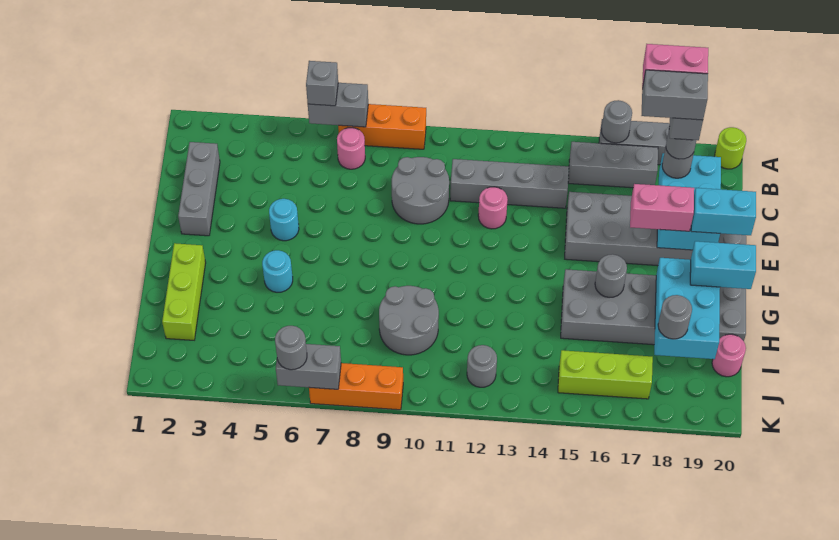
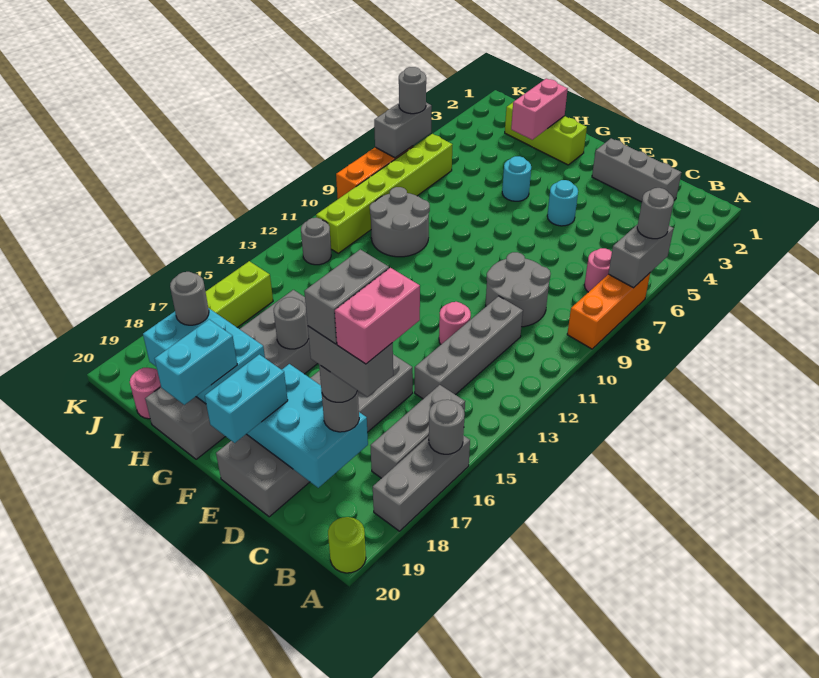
grey 1x1 brick [306,61,338,106] -> grey 1x1 round brick [637,188,674,239]
pink 1x2 brick [630,184,694,231] -> pink 1x2 brick moved to [511,78,568,140]
none -> lime 1x6 brick [316,134,452,253]

